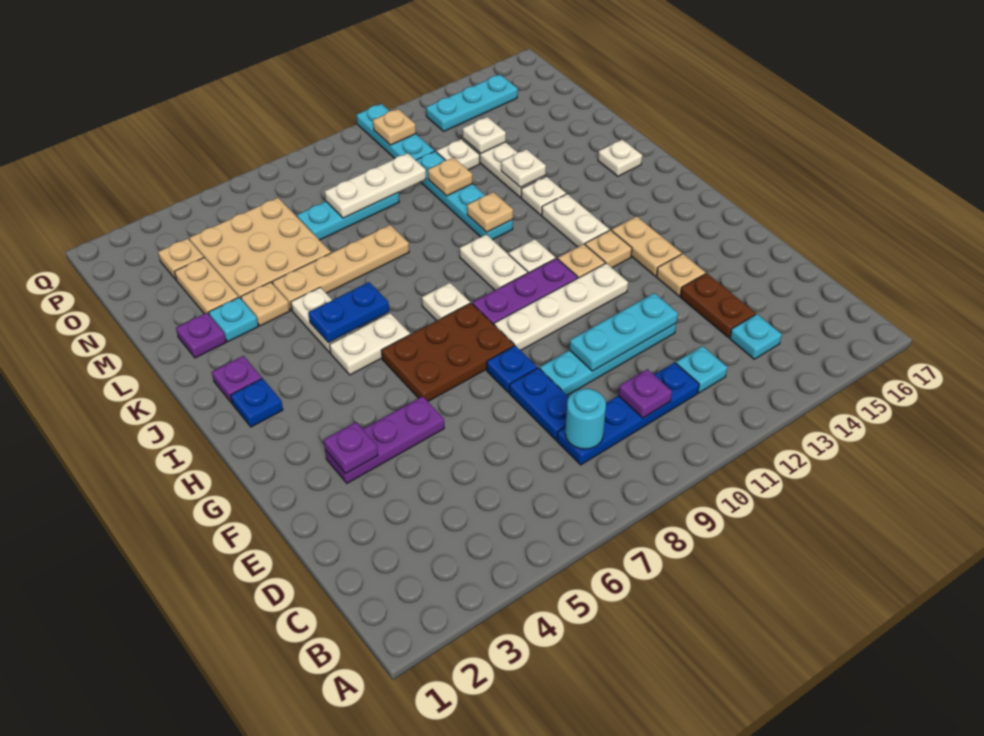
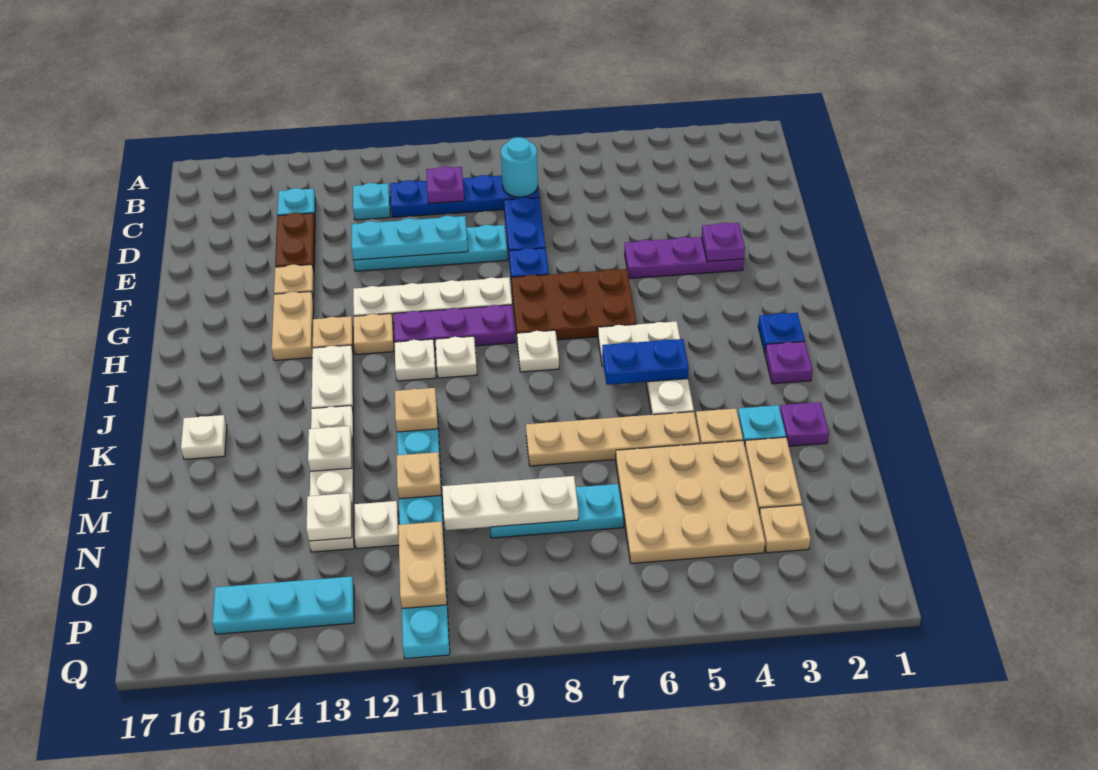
white 1x2 plate [460,234,528,290] -> white 1x1 plate [435,336,477,378]
tan 1x1 plate [373,109,416,145] -> tan 1x2 plate [398,521,447,608]

